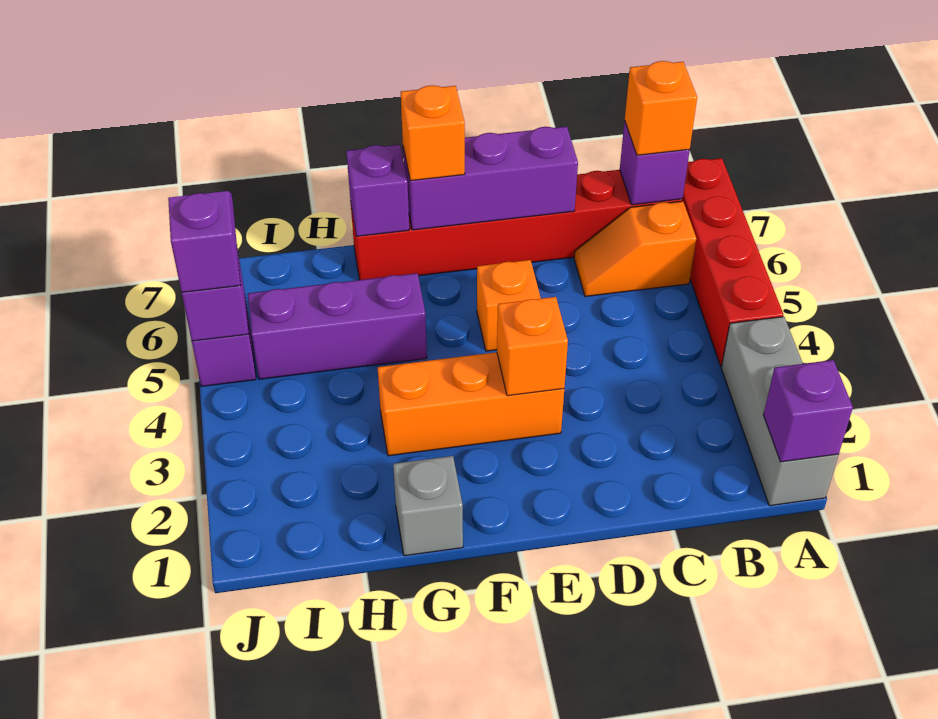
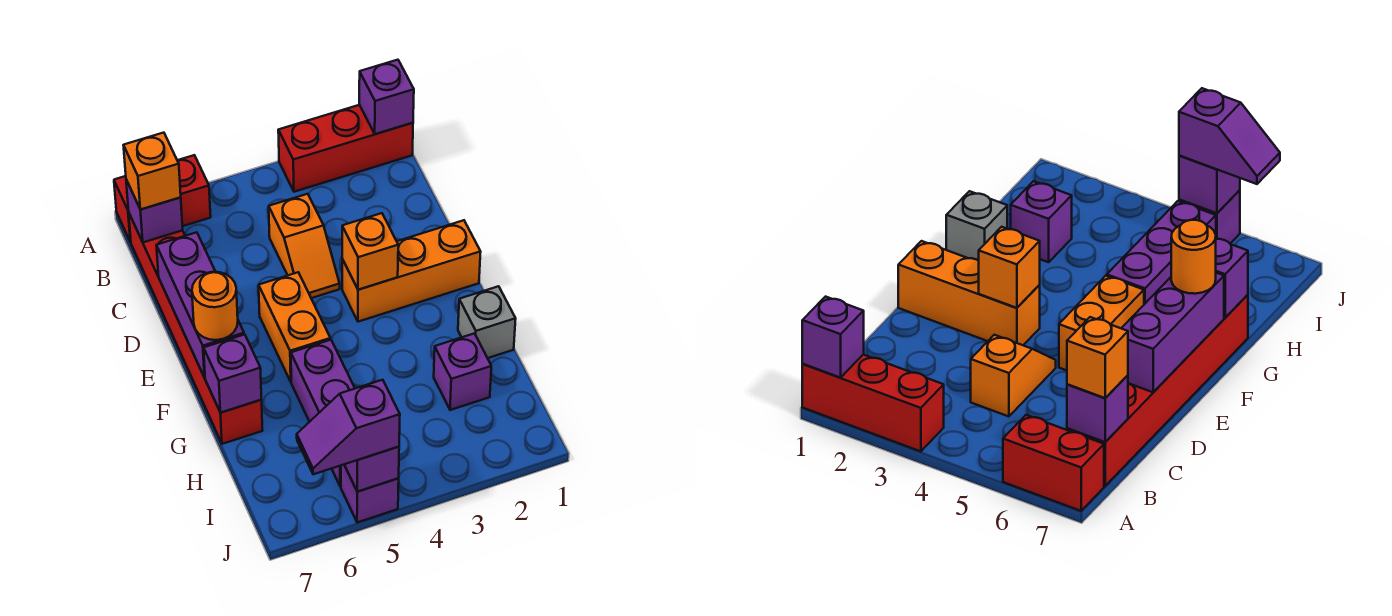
grey 1x3 brick [721,317,838,506] -> red 1x3 brick [278,105,413,192]
red 1x4 brick [682,158,783,366] -> red 1x2 brick [114,155,211,242]
orange 1x2 slope [574,201,696,296] -> orange 1x2 slope moved to [269,194,340,298]
orange 1x3 brick [378,352,564,456] -> orange 1x3 brick turned to [342,220,481,322]
orange 1x1 brick [477,260,541,351] -> orange 1x2 brick [259,272,330,381]
orange 1x1 brick [401,85,465,181] -> orange 1x1 round brick [192,272,238,340]
none -> purple 1x1 brick [434,333,491,410]

